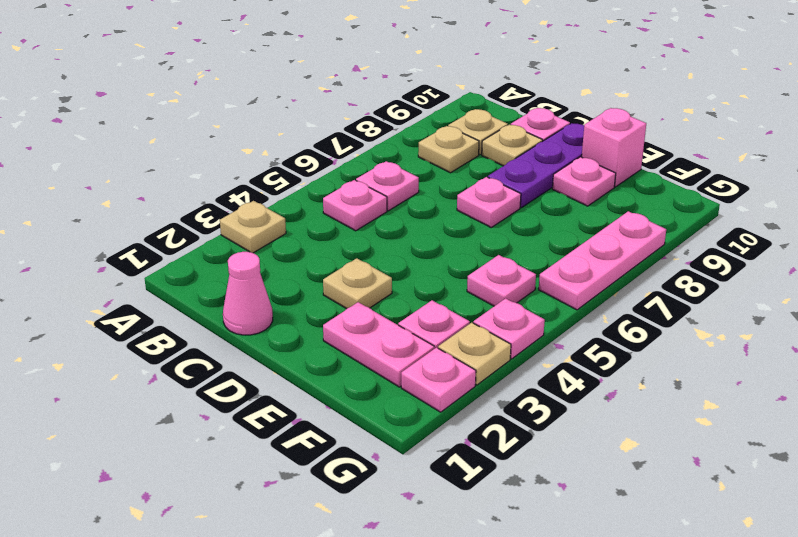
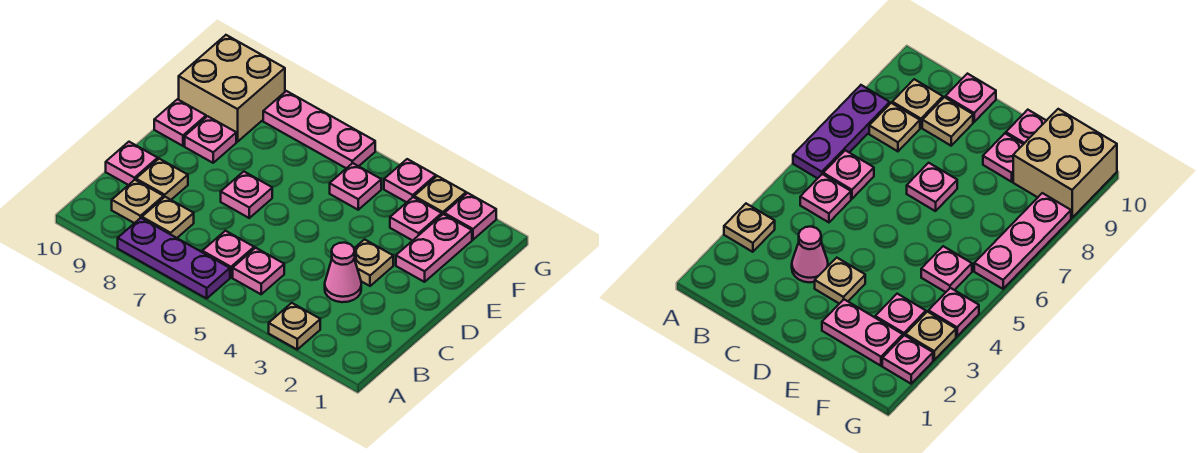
pink 1x1 cone [223,252,273,335] -> pink 1x1 cone moved to [325,243,361,302]
purple 1x3 plate [488,123,584,208] -> purple 1x3 plate moved to [118,218,230,298]
pink 1x1 brick [582,108,646,187] -> pink 1x1 plate [154,99,206,146]
none -> tan 2x2 brick [179,35,285,142]

